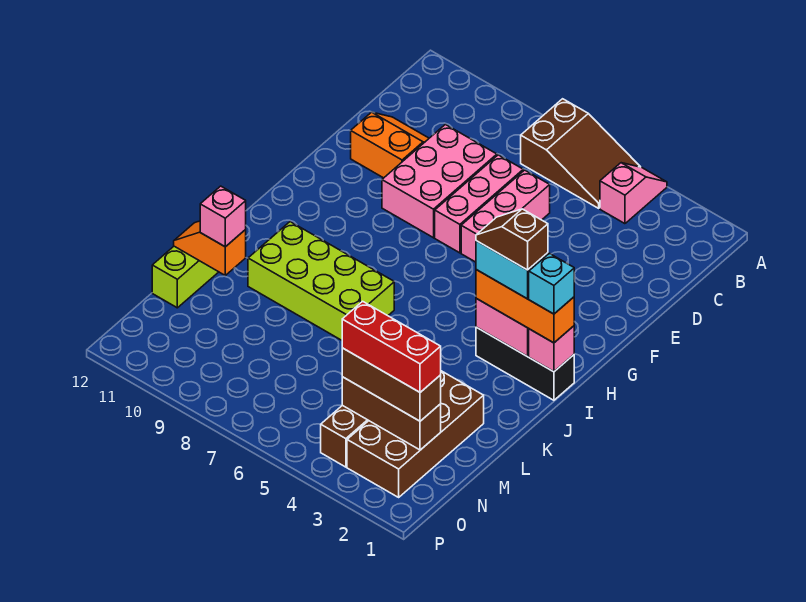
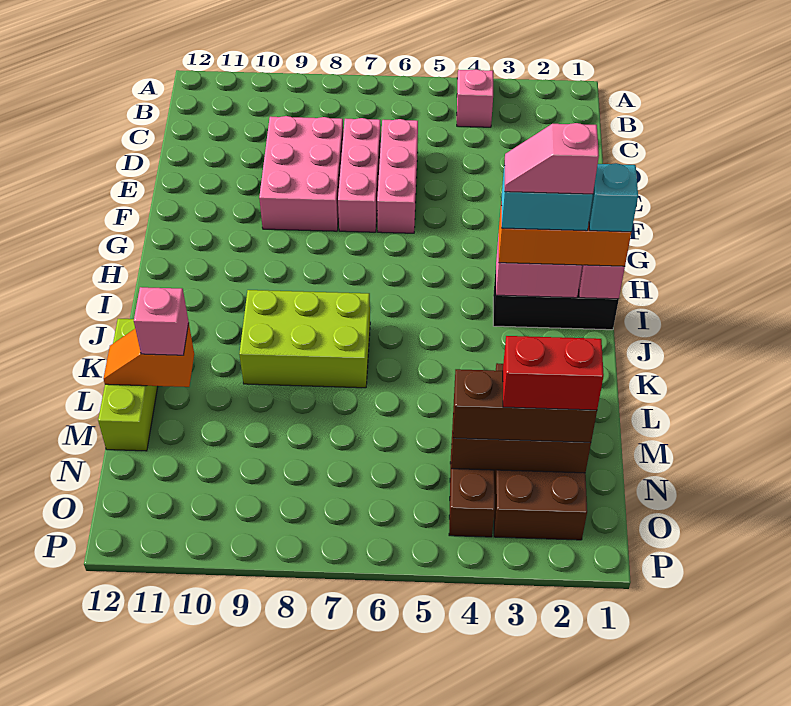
brown 2x3 slope [521,99,640,208] -> none
orange 2x2 slope [351,112,429,178] -> none
brown 1x2 slope [476,209,548,270] -> pink 1x2 slope [504,123,599,194]
lime 2x4 brick [248,222,394,340] -> lime 2x3 brick [239,290,370,388]
red 1x3 brick [342,301,441,392] -> red 1x2 brick [503,336,604,410]

